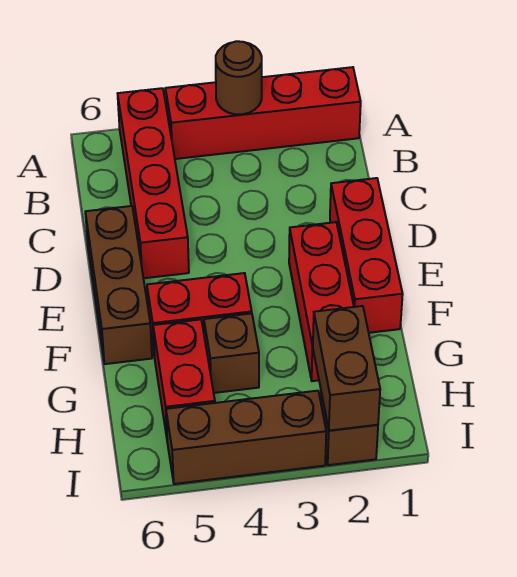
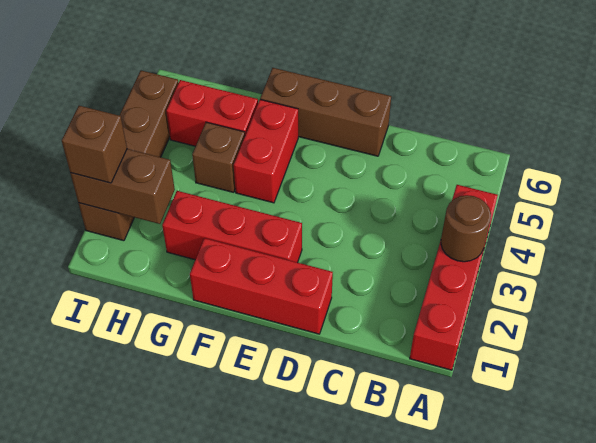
red 1x4 brick [118,88,189,278] -> none
none -> brown 1x1 brick [62,106,127,183]

